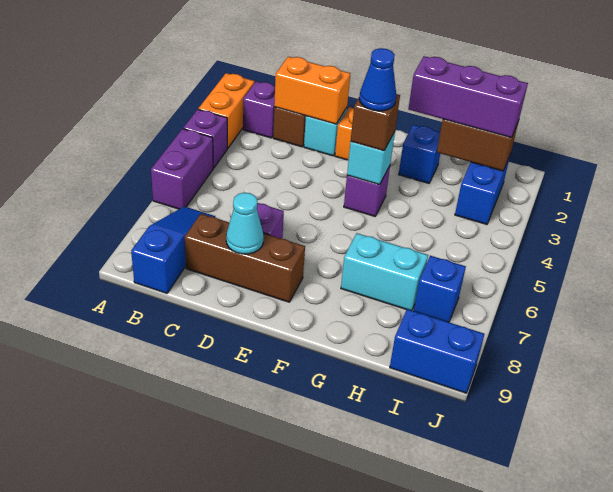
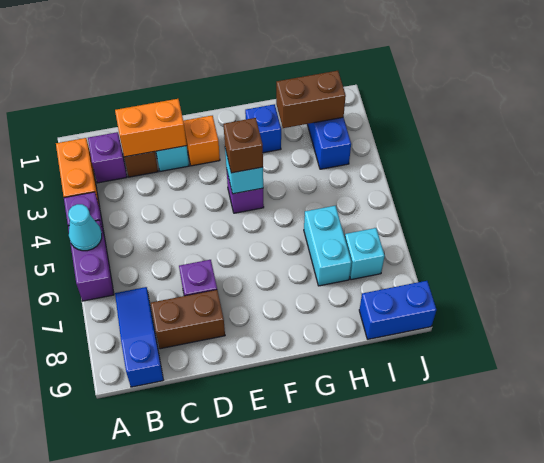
brown 1x3 brick [185,214,305,302] -> brown 1x2 brick [151,290,225,349]
cyan 1x1 cone [226,193,264,254] -> cyan 1x1 cone moved to [68,204,102,251]
blue 1x1 cone [359,48,396,111] -> none
purple 1x3 brick [408,56,528,138] -> none
cyan 1x2 brick [341,233,428,310] -> cyan 1x2 brick turned to [304,206,352,286]
blue 1x1 brick [414,256,466,322] -> cyan 1x1 brick [345,228,385,280]

